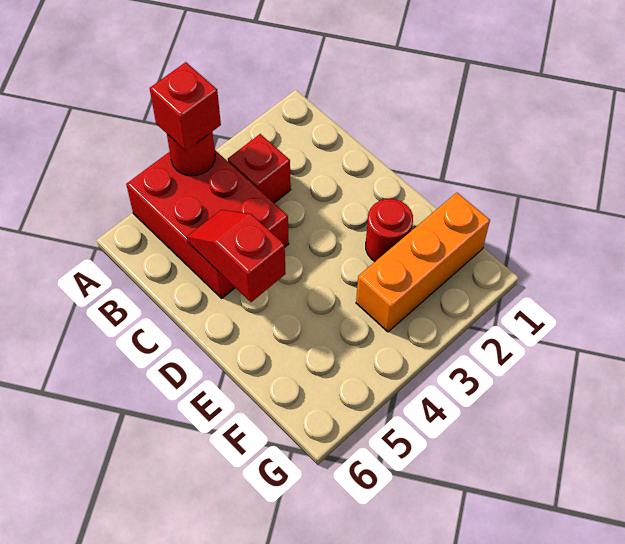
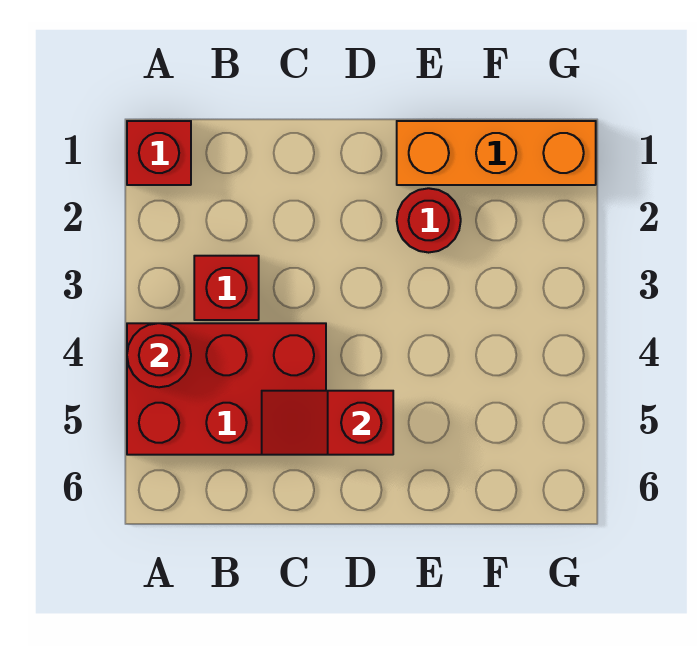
red 1x1 brick [150,62,221,151] -> red 1x1 brick moved to [127,121,191,185]
orange 1x3 brick [356,193,490,332] -> orange 1x3 brick turned to [397,121,596,185]

